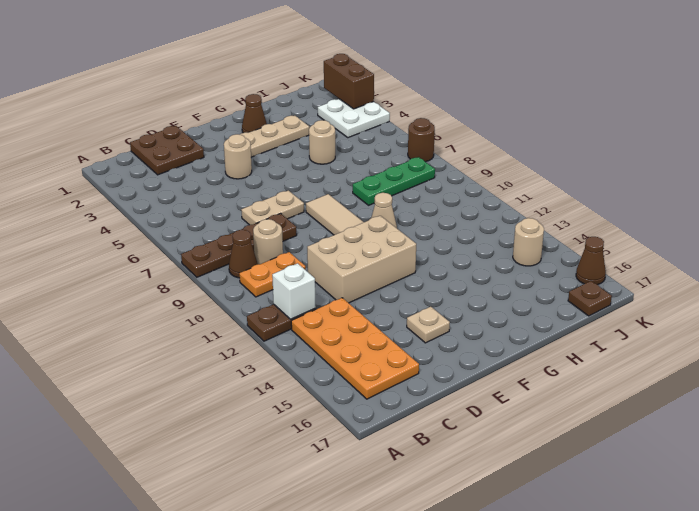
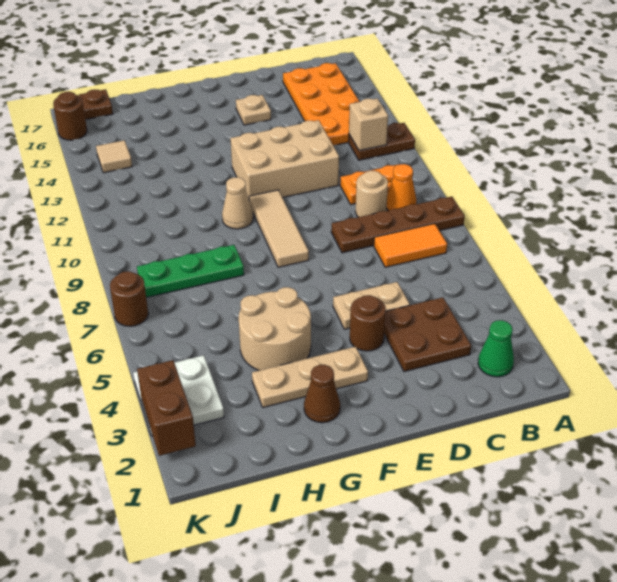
none -> green 1x1 cone [478,320,514,377]
none -> orange 1x2 tile [374,224,447,267]
brown 1x1 cone [229,230,258,278] -> orange 1x1 cone [386,164,417,211]
white 1x1 brick [272,263,316,319] -> tan 1x1 brick [349,98,388,151]
brown 2x2 plate [130,126,204,175] -> brown 2x2 plate moved to [384,297,471,372]
tan 1x2 plate [241,190,304,225] -> tan 1x2 plate moved to [333,282,410,329]
tan 1x1 round brick [224,134,252,179] -> brown 1x1 round brick [350,295,386,351]
tan 1x1 round brick [309,120,335,164] -> tan 2x2 round brick [239,287,311,371]
tan 1x1 round brick [513,218,544,266] -> tan 1x1 tile [96,140,132,173]
brown 1x1 cone [576,237,606,285] -> brown 1x1 round brick [53,92,87,140]

